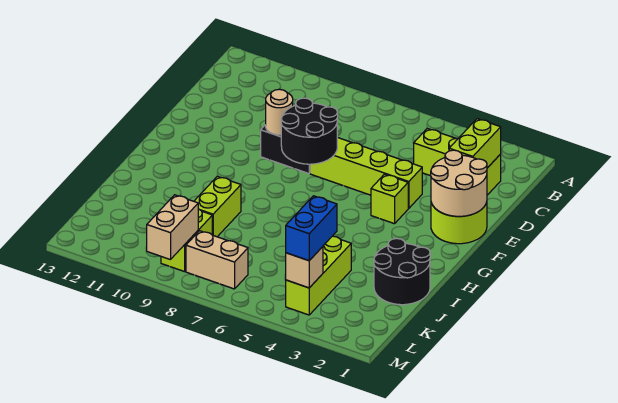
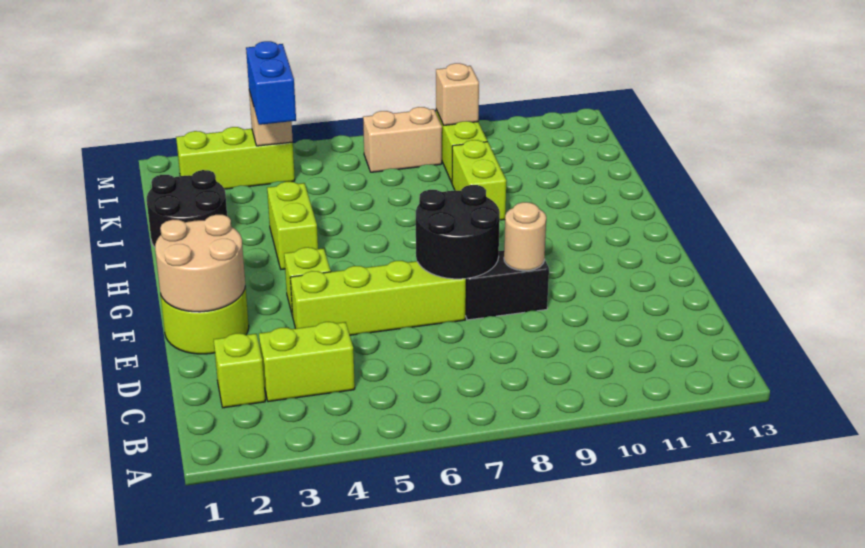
lime 1x2 brick [449,119,501,168] -> lime 1x2 brick moved to [267,182,318,269]
lime 1x3 brick [286,236,351,315] -> lime 1x3 brick turned to [176,127,295,189]
tan 1x2 brick [147,195,198,260] -> tan 1x1 brick [436,63,479,125]

